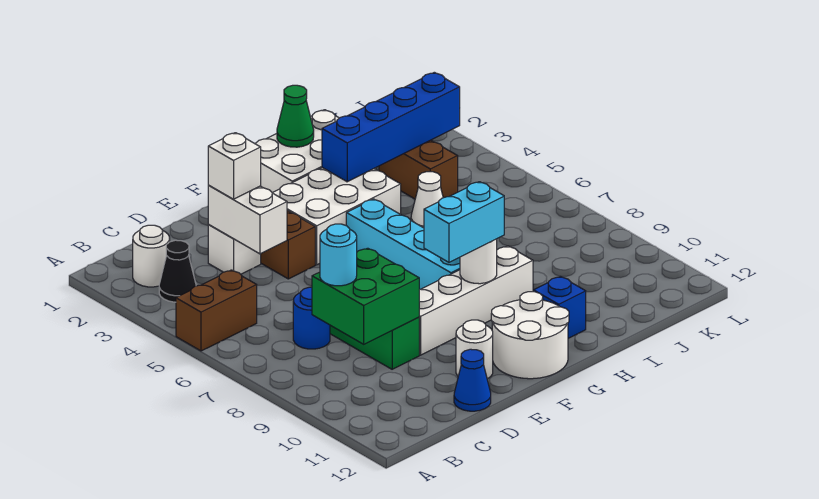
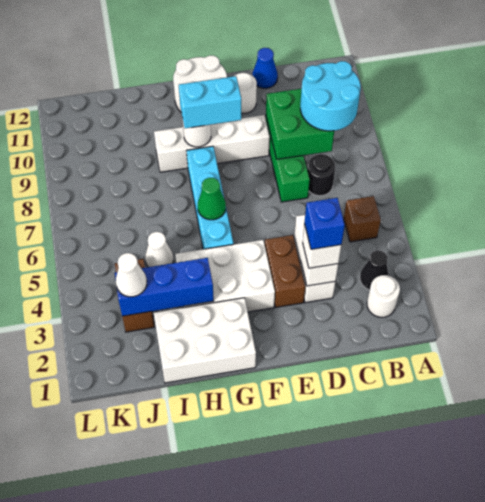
brown 1x2 brick [176,270,257,351] -> brown 1x1 brick [344,196,381,242]
blue 1x1 round brick [293,287,330,349] -> black 1x1 round brick [307,154,335,196]
cyan 1x1 round brick [320,224,357,286] -> cyan 2x2 round brick [300,61,361,131]
green 1x1 cone [277,85,314,147] -> green 1x1 cone moved to [198,178,226,220]
blue 1x4 brick [322,72,460,182] -> blue 1x3 brick [115,258,214,316]
blue 1x1 brick [534,276,586,338] -> blue 1x1 brick moved to [304,198,345,249]
none -> white 1x1 cone [116,253,147,297]

